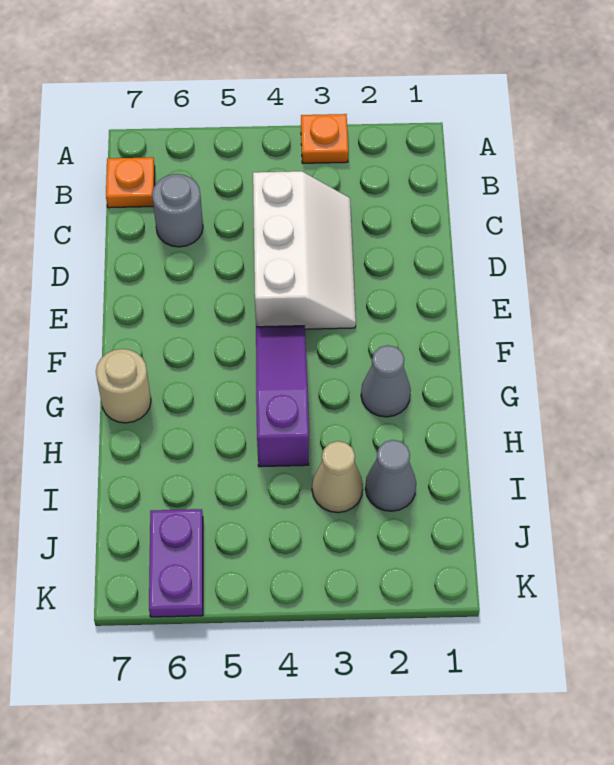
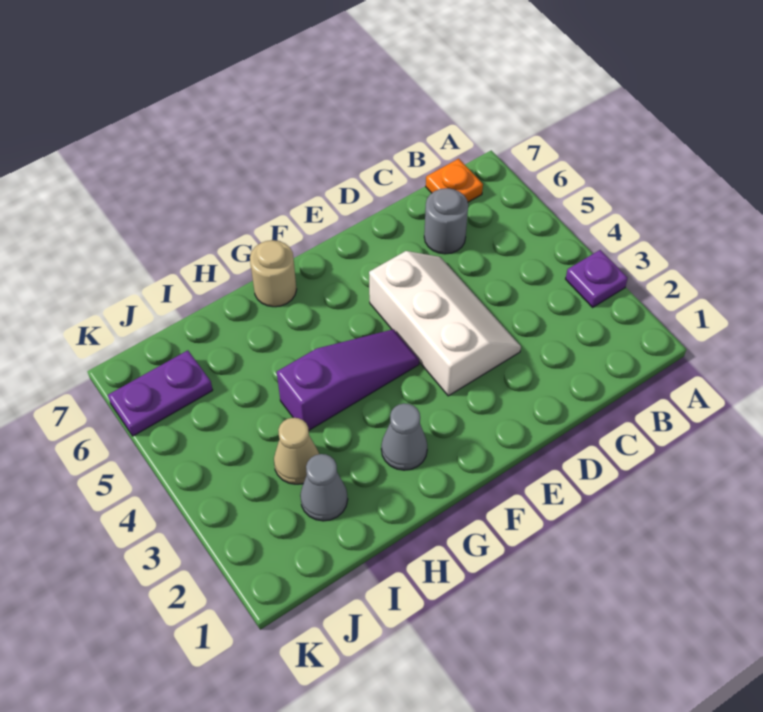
orange 1x1 plate [301,114,348,163] -> purple 1x1 plate [566,250,628,307]
white 2x3 slope [253,171,356,329] -> white 2x3 slope turned to [369,251,521,396]

